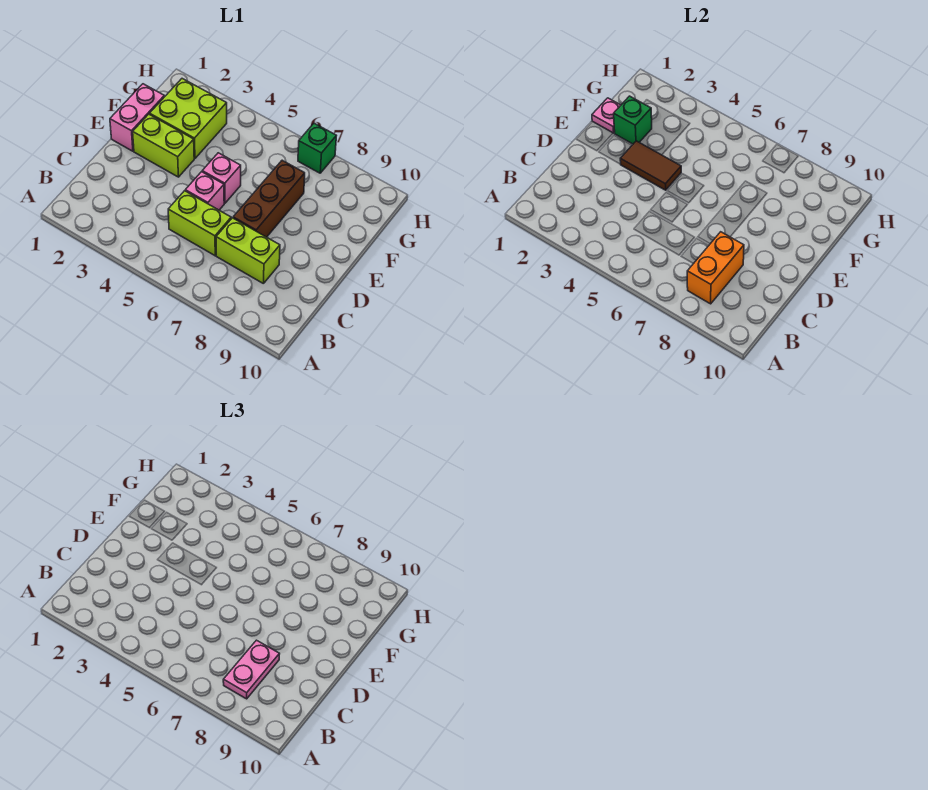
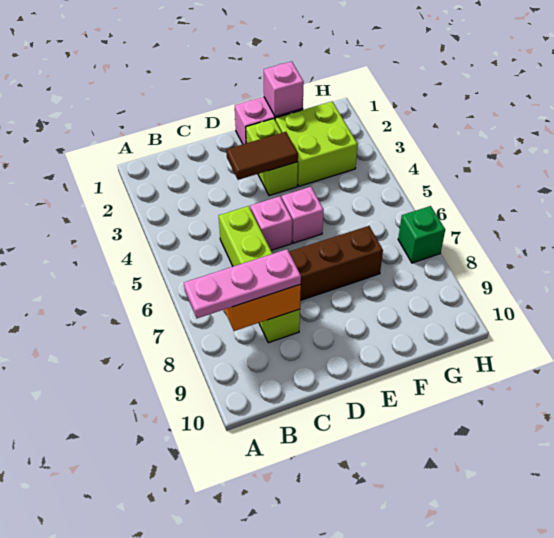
pink 1x2 plate [223,640,279,699] -> pink 1x3 plate [184,249,301,318]
brown 1x2 tile [620,141,681,190] -> brown 1x2 tile turned to [226,132,298,180]
pink 1x1 plate [592,98,621,133] -> pink 1x1 brick [264,61,304,117]
green 1x1 brick [614,96,652,144] -> none

